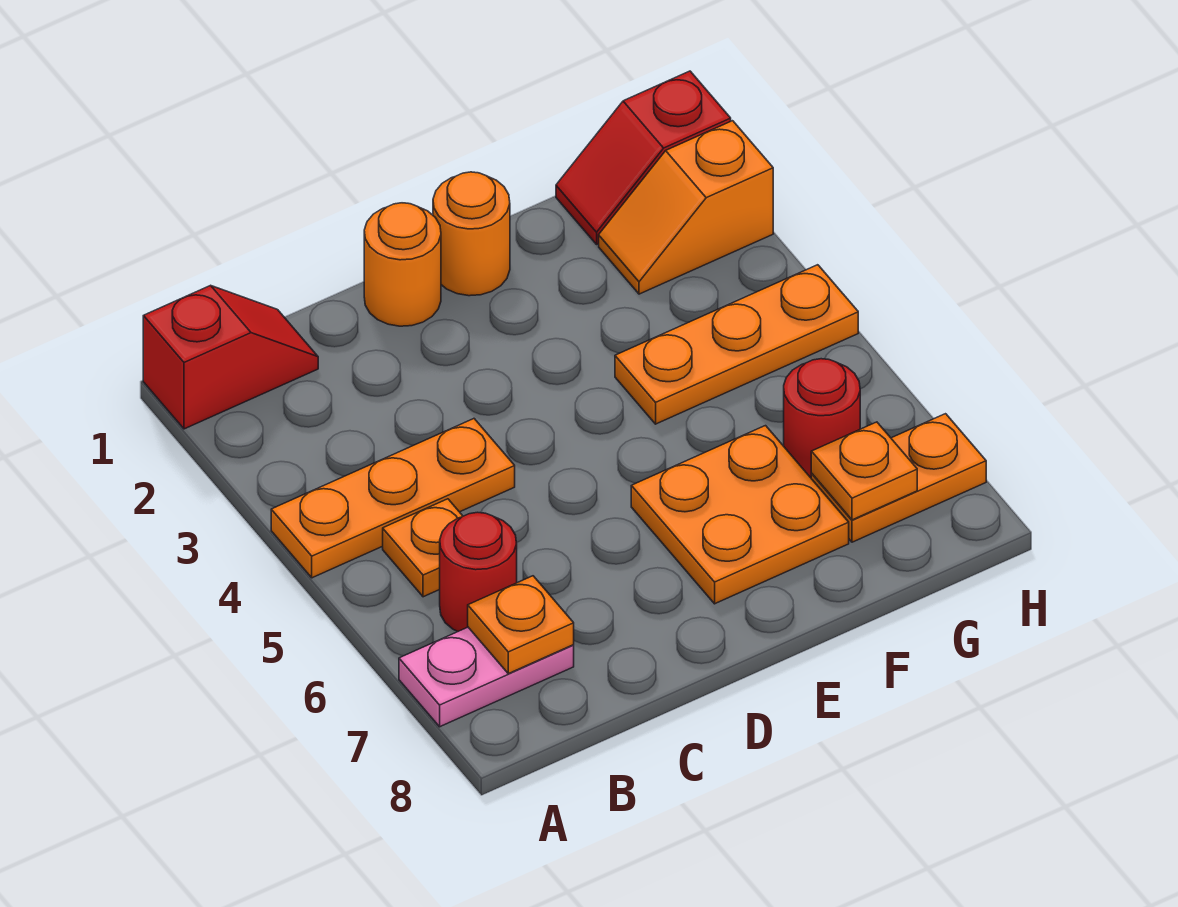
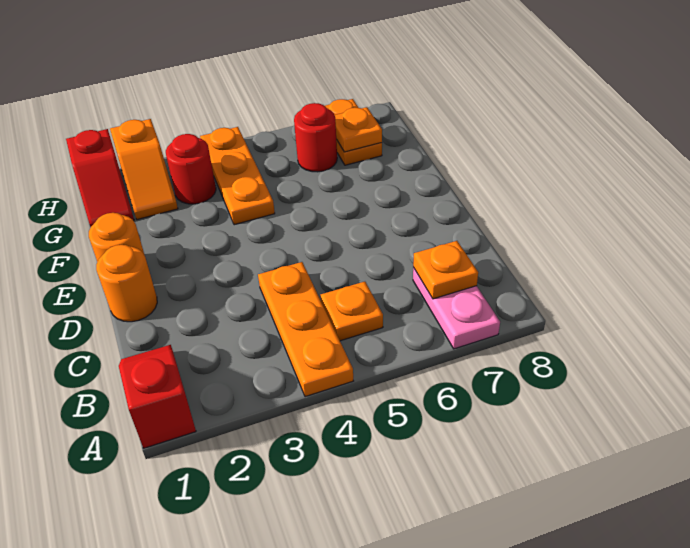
red 1x1 round brick [440,512,517,632] -> red 1x1 round brick moved to [166,134,216,204]
orange 2x2 plate [631,426,849,604] -> none

